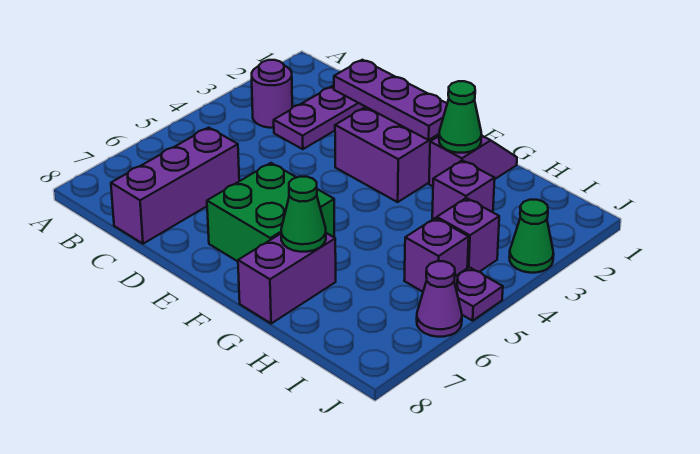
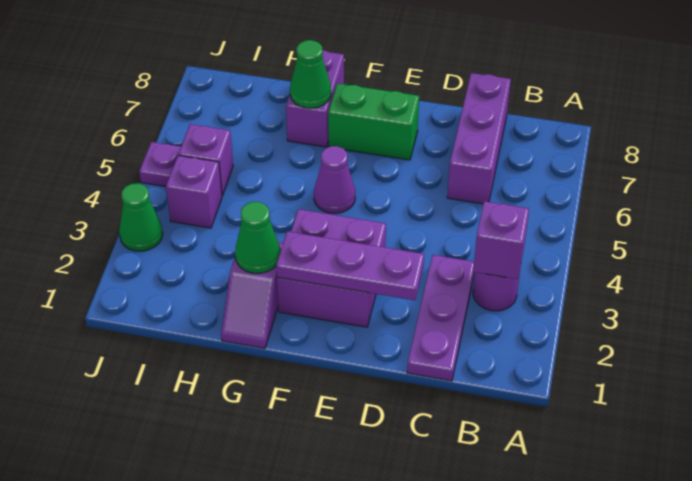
green 2x2 brick [207,163,334,261] -> green 1x2 brick [328,83,419,160]
purple 1x1 brick [432,160,495,220] -> purple 1x1 brick moved to [473,201,529,279]
purple 1x1 cone [417,261,462,337] -> purple 1x1 cone moved to [314,146,355,213]

